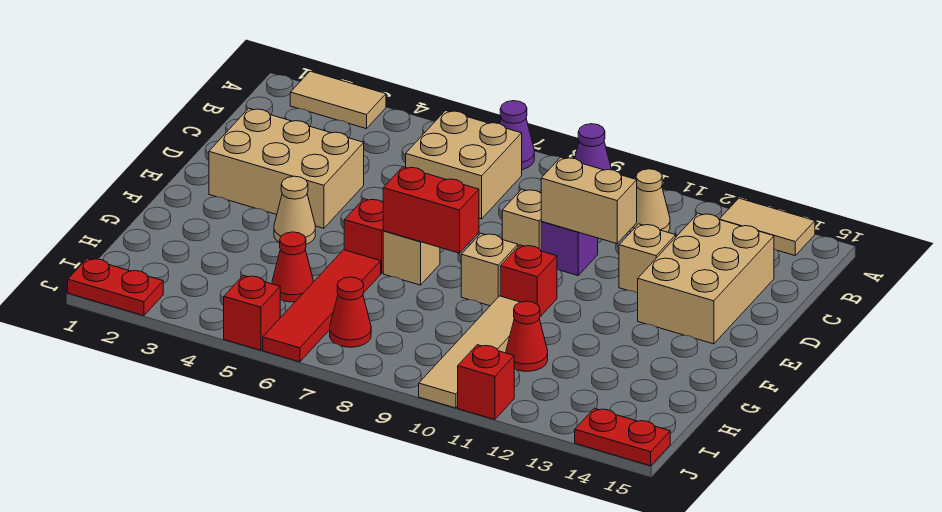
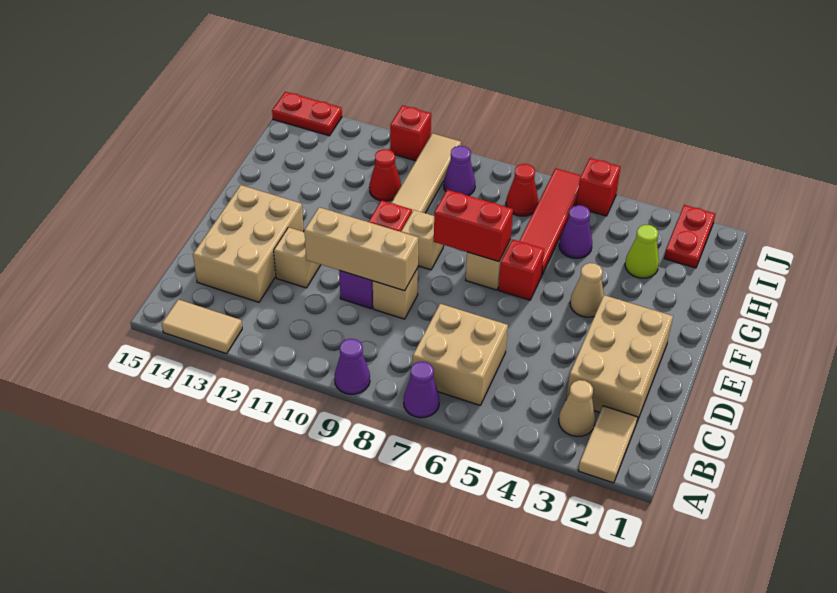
tan 1x2 tile [290,71,386,129] -> tan 1x2 tile turned to [578,406,638,483]
tan 1x1 cone [630,169,670,232] -> tan 1x1 cone moved to [559,380,596,436]
tan 2x3 brick [209,108,364,228] -> tan 2x3 brick turned to [566,295,673,421]
tan 1x2 brick [541,157,637,244] -> tan 1x3 brick [304,207,418,291]
none -> lime 1x1 cone [625,225,659,278]
red 1x1 cone [272,232,314,302] -> purple 1x1 cone [559,205,592,258]
none -> purple 1x1 cone [444,146,475,196]
red 1x2 plate [68,258,163,316] -> red 1x2 plate turned to [664,205,715,268]

